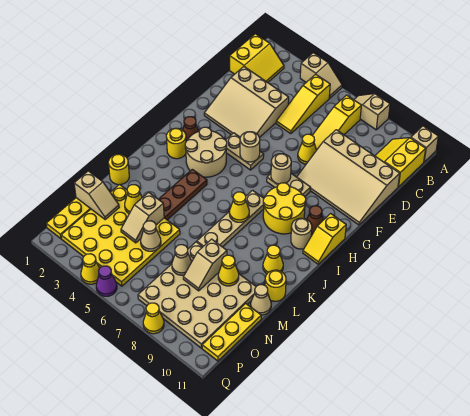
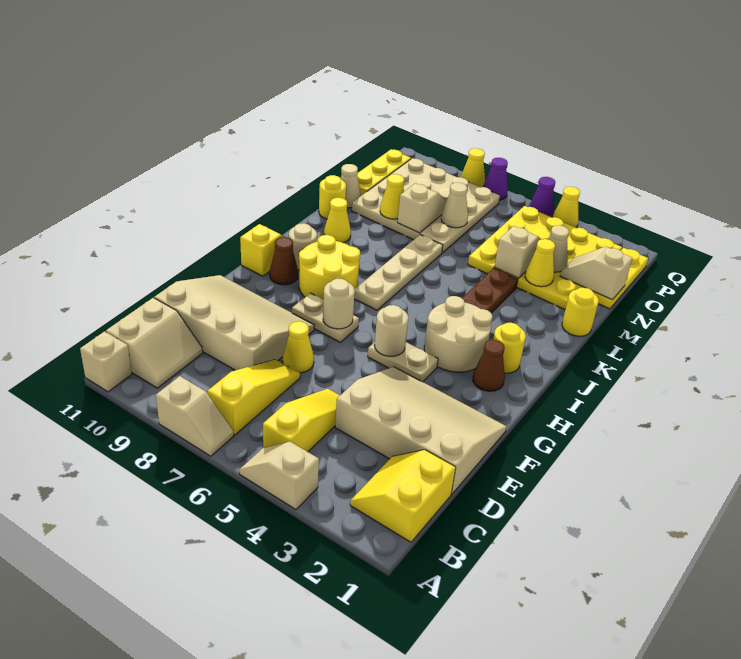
yellow 2x2 slope [375,138,426,187] -> tan 2x2 slope [106,298,203,388]
tan 3x3 slope [204,67,289,137] -> tan 3x4 slope [335,367,506,494]
yellow 1x1 cone [229,192,249,222] -> none
tan 1x1 cone [141,221,161,251] -> tan 1x1 cone moved to [548,225,569,272]
none -> purple 1x1 cone [483,158,508,200]

